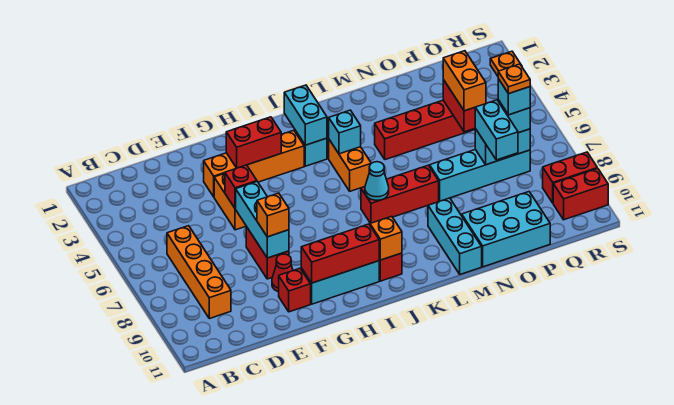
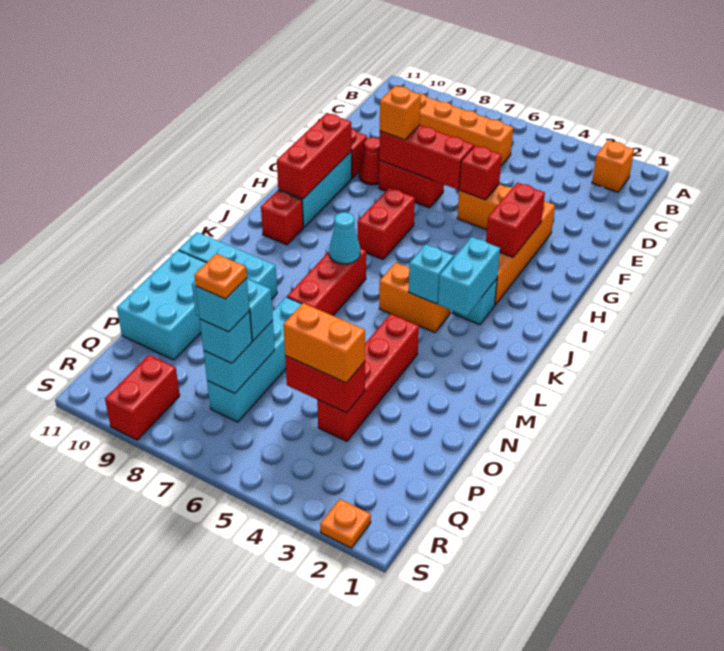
cyan 1x3 brick [236,182,289,258] -> red 1x3 brick [379,125,474,190]
cyan 1x2 brick [284,85,327,145] -> cyan 1x2 brick turned to [438,237,500,316]
orange 1x1 brick [370,216,402,260] -> orange 1x1 brick moved to [592,140,634,192]
red 1x2 brick [553,168,608,220] -> red 1x2 brick moved to [358,188,415,259]

